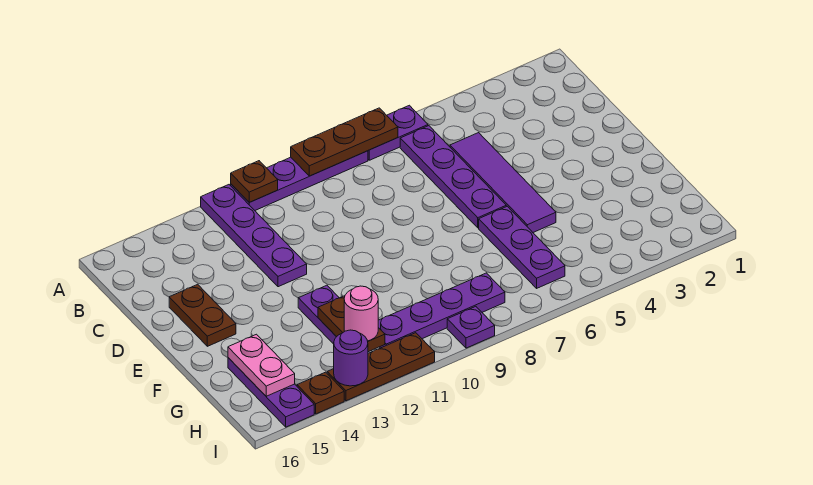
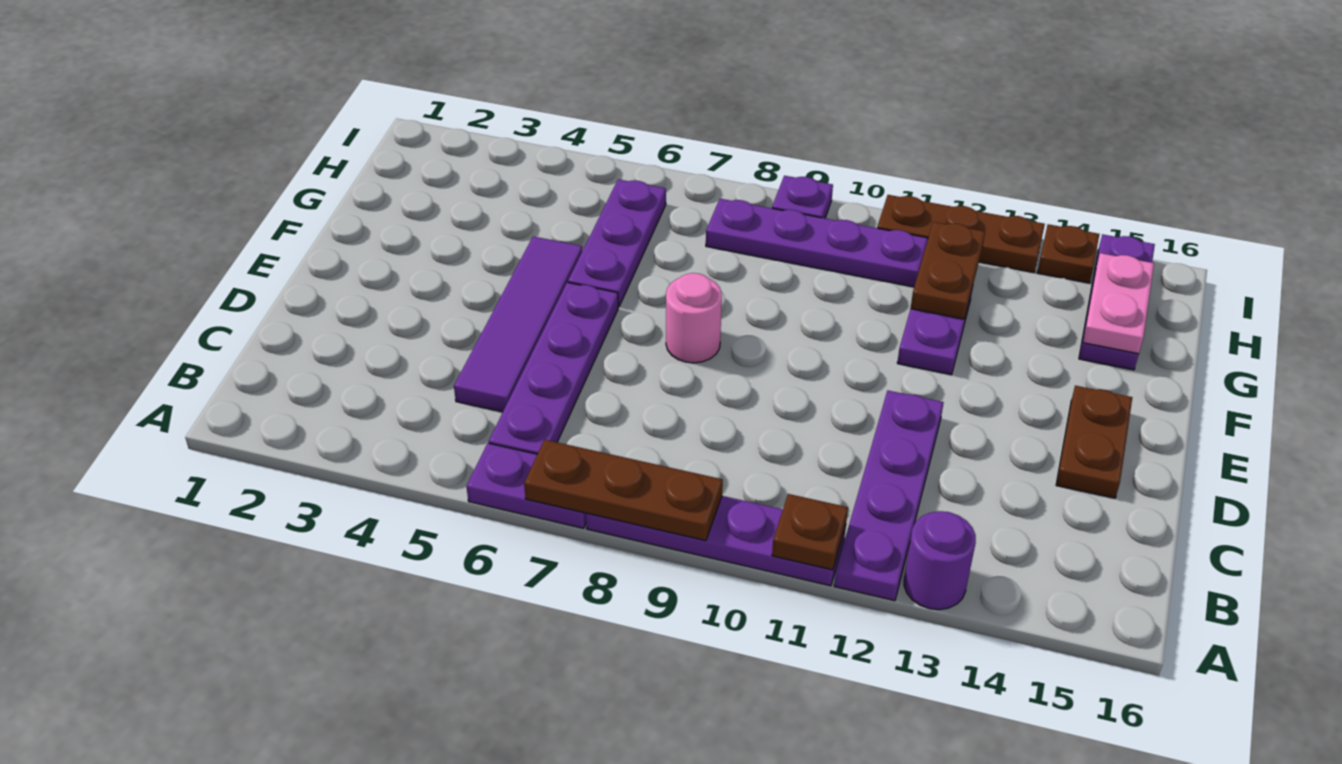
pink 1x1 round brick [344,286,378,341] -> pink 1x1 round brick moved to [666,273,722,363]
purple 1x1 round brick [334,330,368,386] -> purple 1x1 round brick moved to [904,511,976,610]

